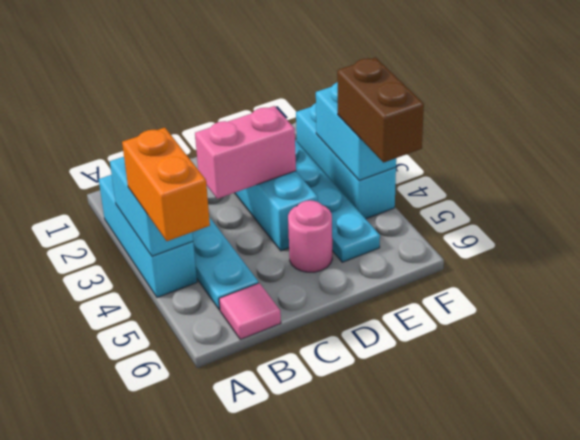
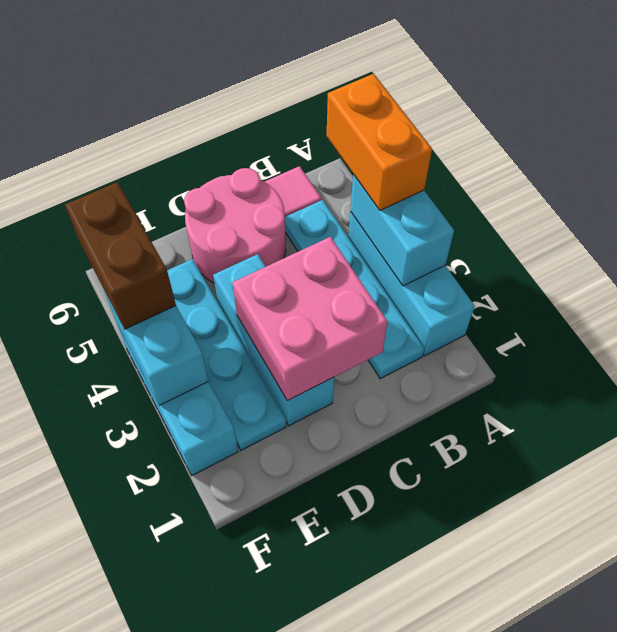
pink 1x2 brick [195,106,296,199] -> pink 2x2 brick [233,237,388,401]
pink 1x1 round brick [288,200,332,272] -> pink 2x2 round brick [184,168,286,283]

